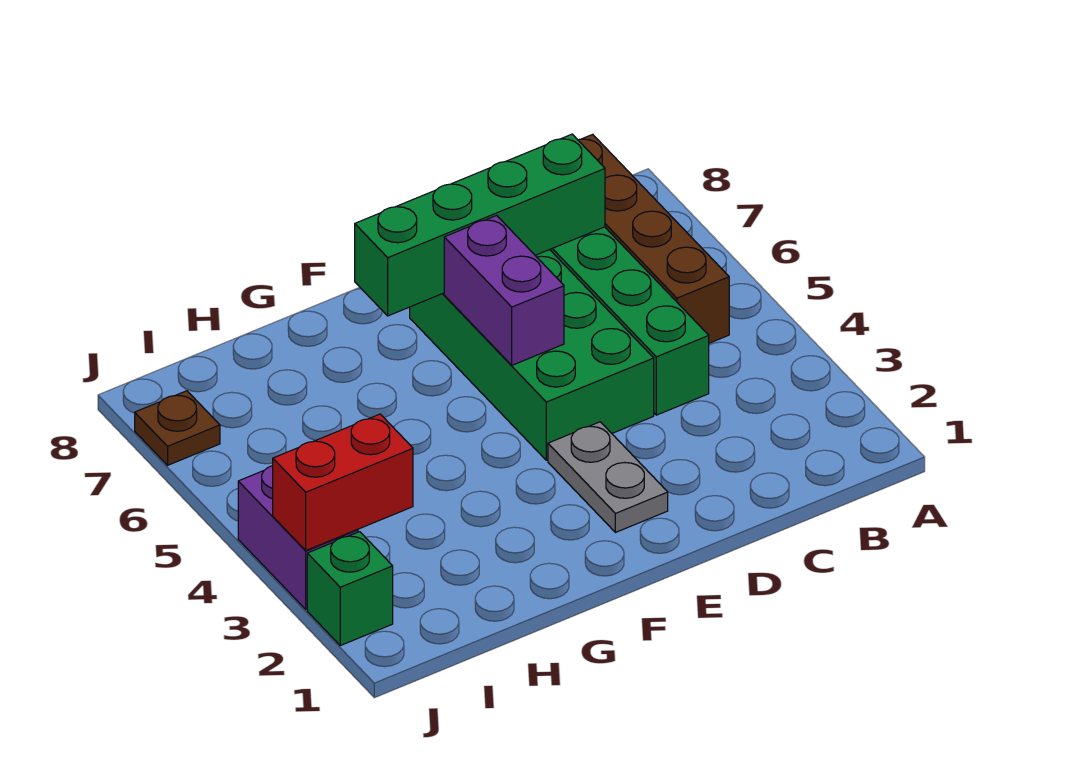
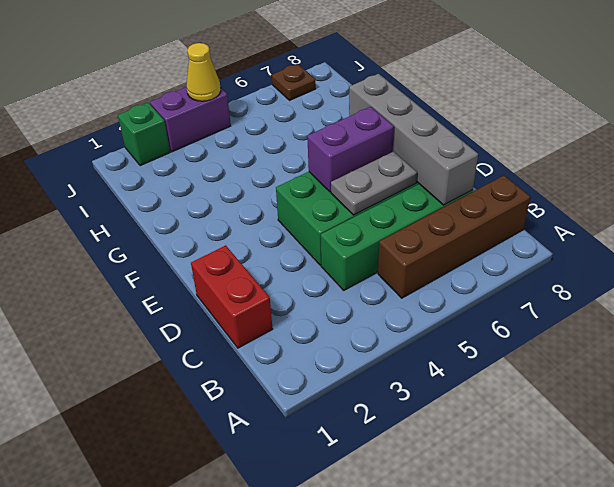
green 1x4 brick [355,134,605,316] -> grey 1x4 brick [349,74,478,205]
grey 1x2 plate [548,422,668,532] -> grey 1x2 plate moved to [331,151,417,215]
red 1x2 brick [273,414,413,551] -> red 1x2 brick moved to [191,245,273,348]
none -> yellow 1x1 cone [187,43,221,101]

